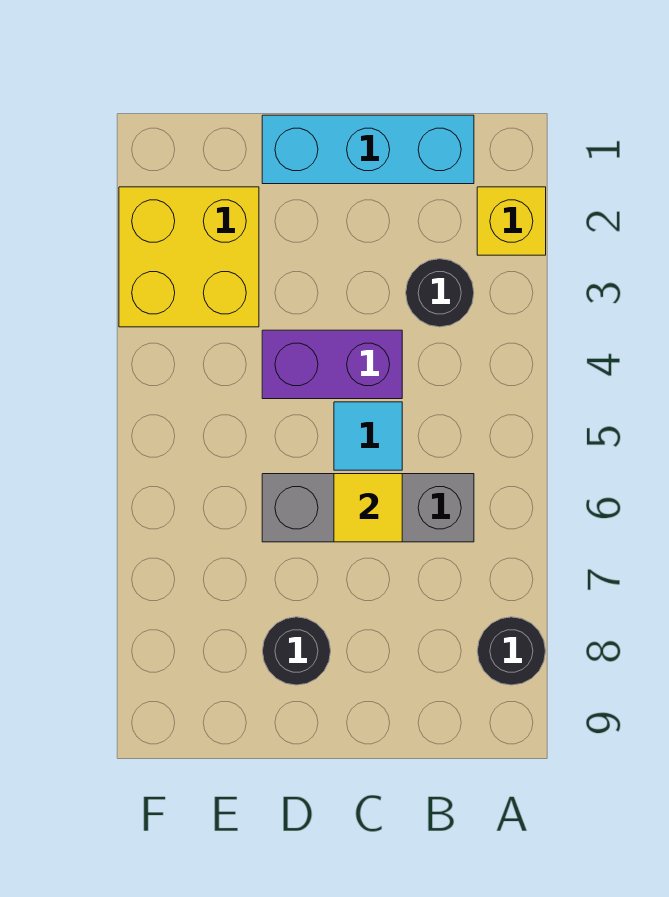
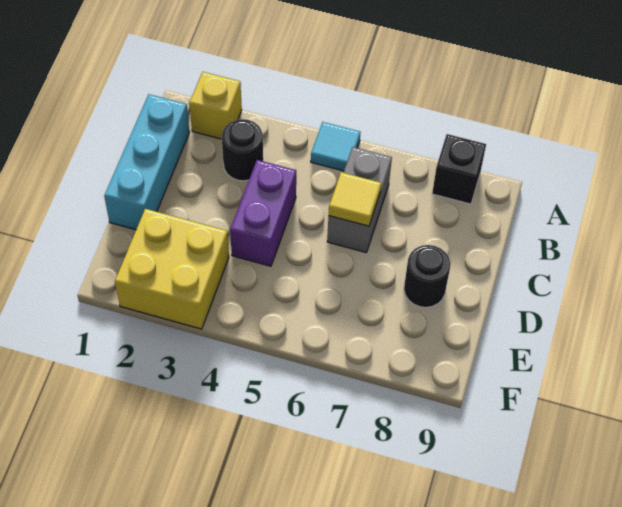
black 1x1 round brick [477,617,545,685] -> black 1x1 brick [432,134,486,204]
grey 1x3 brick [262,474,474,542] -> grey 1x2 brick [327,147,392,252]
cyan 1x1 tile [334,402,402,470] -> cyan 1x1 tile moved to [311,122,360,171]

